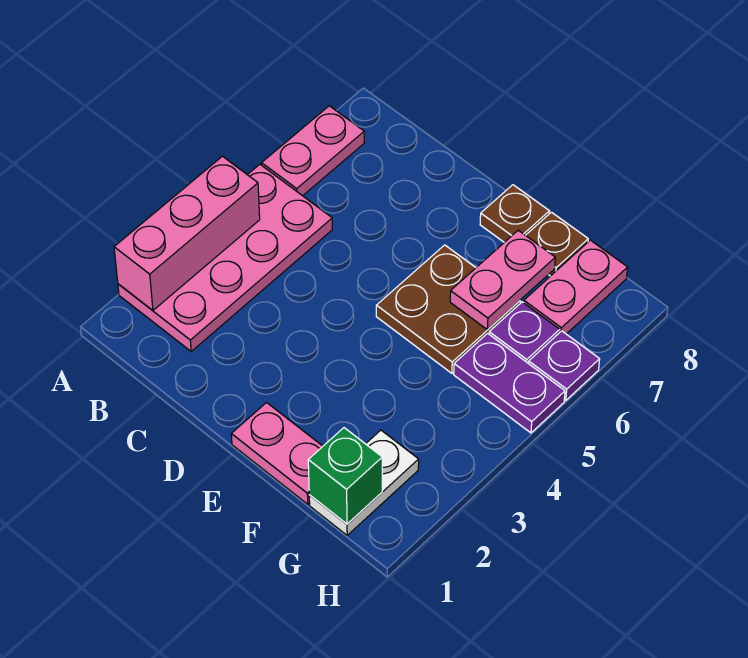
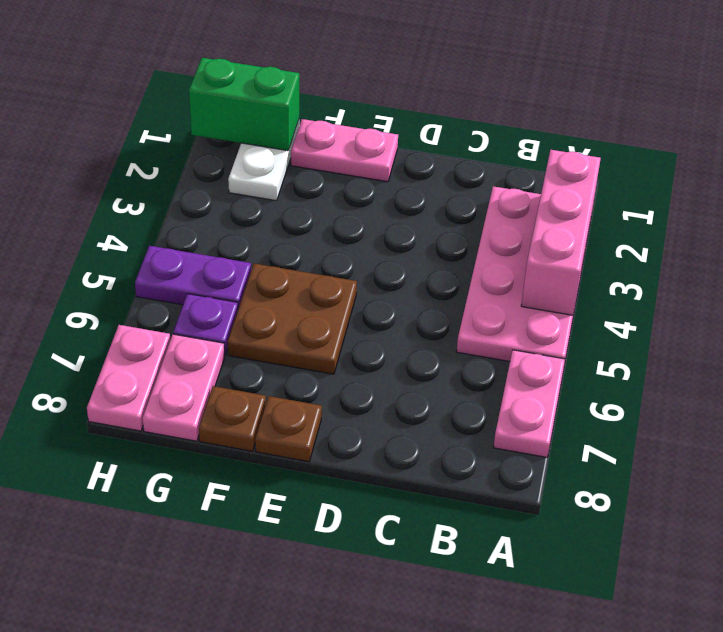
pink 1x2 plate [450,230,555,330] -> pink 1x2 plate moved to [87,325,170,431]
green 1x1 brick [308,428,382,524] -> green 1x2 brick [189,58,299,151]
purple 1x1 plate [529,331,600,400] -> none

